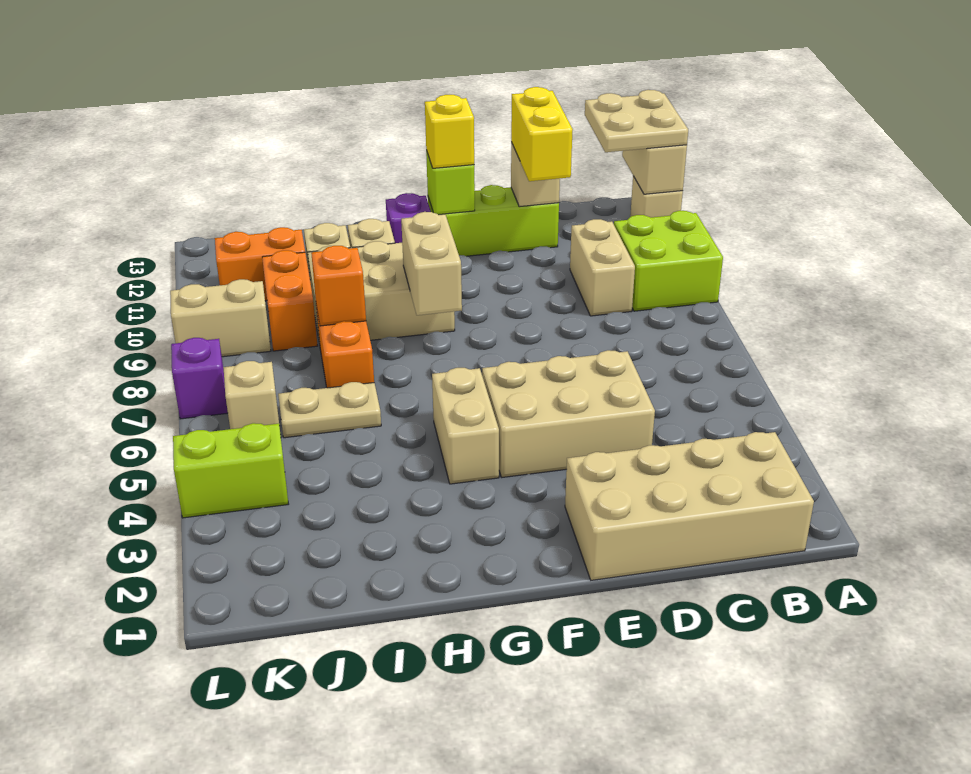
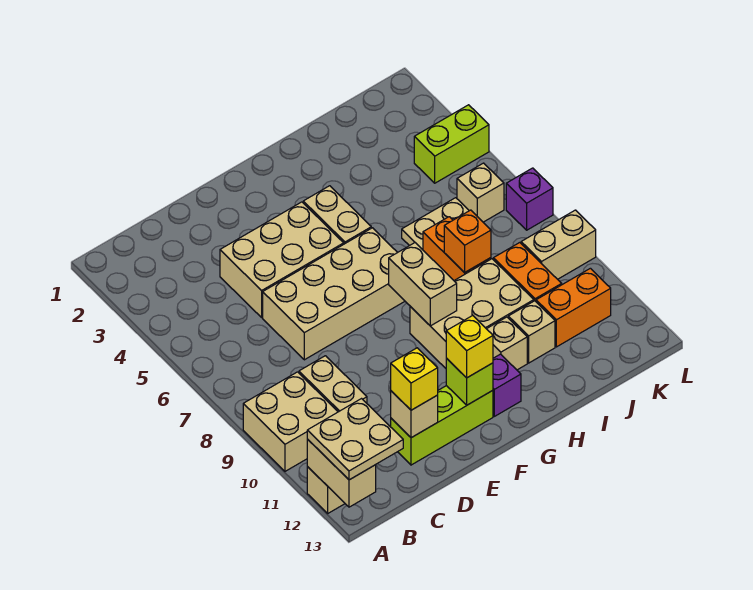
lime 2x2 brick [614,211,723,311] -> tan 2x2 brick [243,372,338,471]
tan 2x4 brick [565,432,814,580] -> tan 2x4 brick moved to [263,228,405,360]
yellow 1x2 brick [511,87,573,181] -> yellow 1x1 brick [391,348,438,410]

